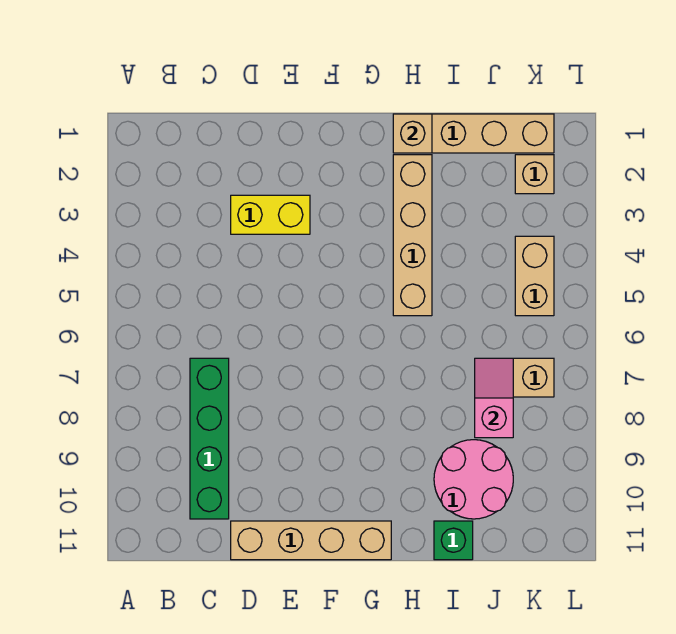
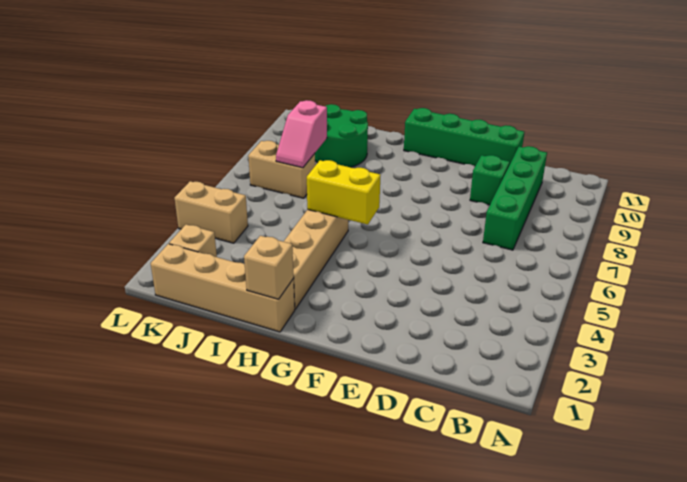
yellow 1x2 brick [231,195,310,234] -> yellow 1x2 brick moved to [307,160,381,225]
tan 1x4 brick [231,521,391,560] -> green 1x4 brick [404,108,524,166]
pink 2x2 round brick [434,440,513,519] -> green 2x2 round brick [315,104,368,167]
green 1x1 brick [434,521,473,560] -> green 1x1 brick moved to [470,155,510,205]
tan 1x2 brick [515,236,554,316] -> tan 1x2 brick turned to [175,181,248,243]

